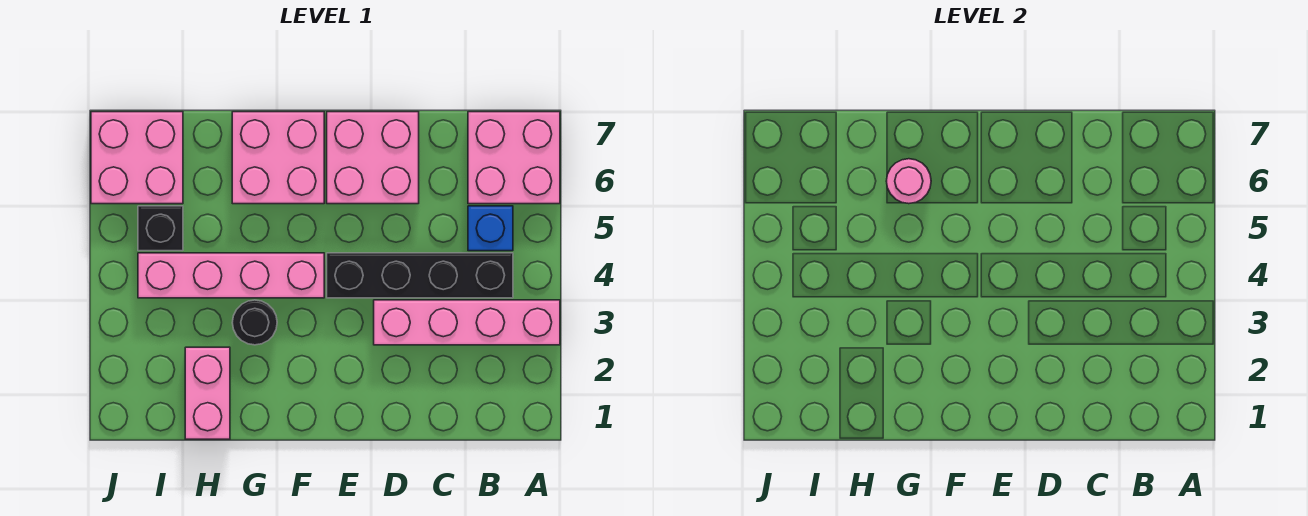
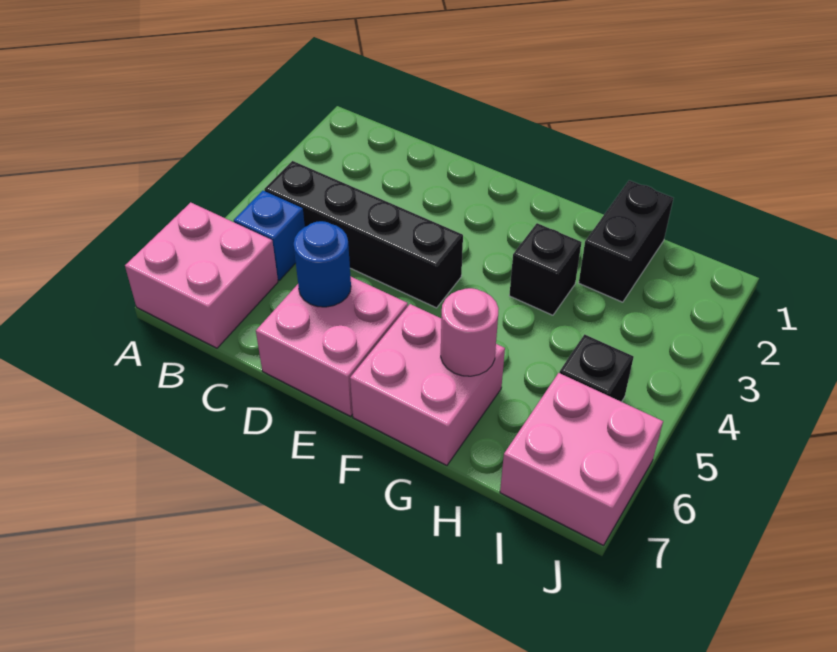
pink 1x4 brick [374,300,560,345] -> none
none -> blue 1x1 round brick [294,221,351,307]
pink 1x4 brick [138,253,324,298] -> none
black 1x1 round brick [232,300,277,345] -> black 1x1 brick [509,223,582,315]
pink 1x2 brick [185,347,230,439] -> black 1x2 brick [579,180,673,302]

